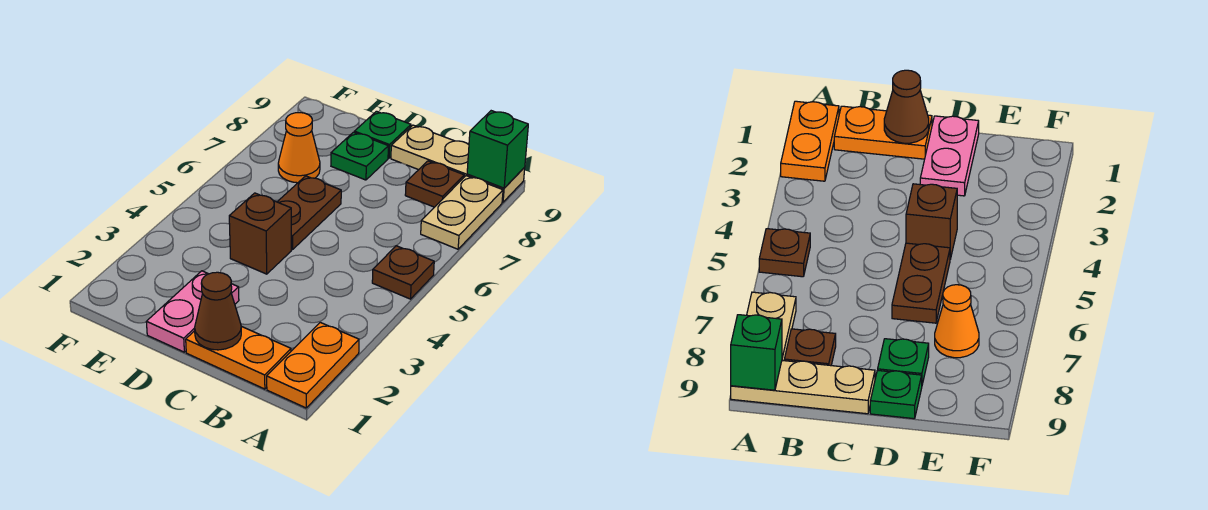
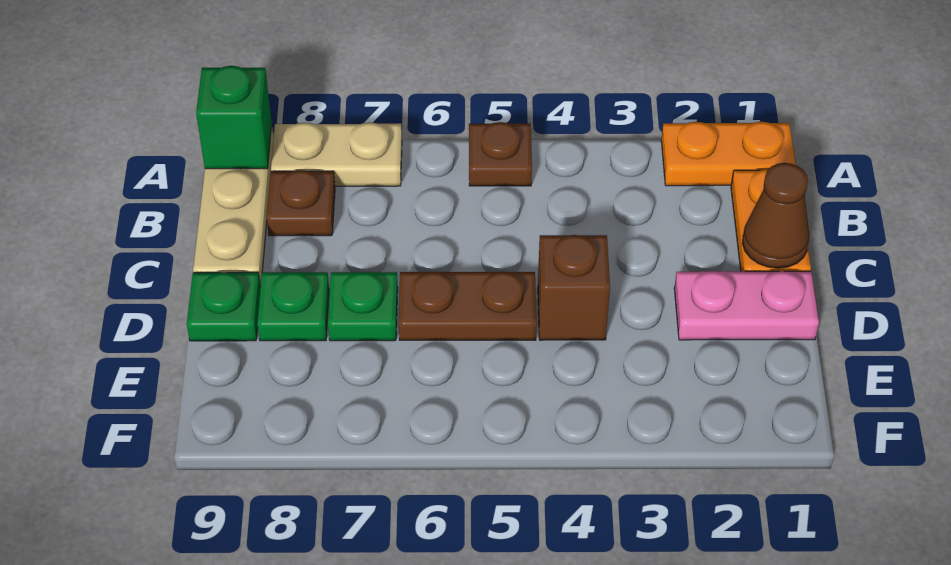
none -> green 1x1 plate [328,272,398,341]
orange 1x1 cone [278,113,320,183] -> none

